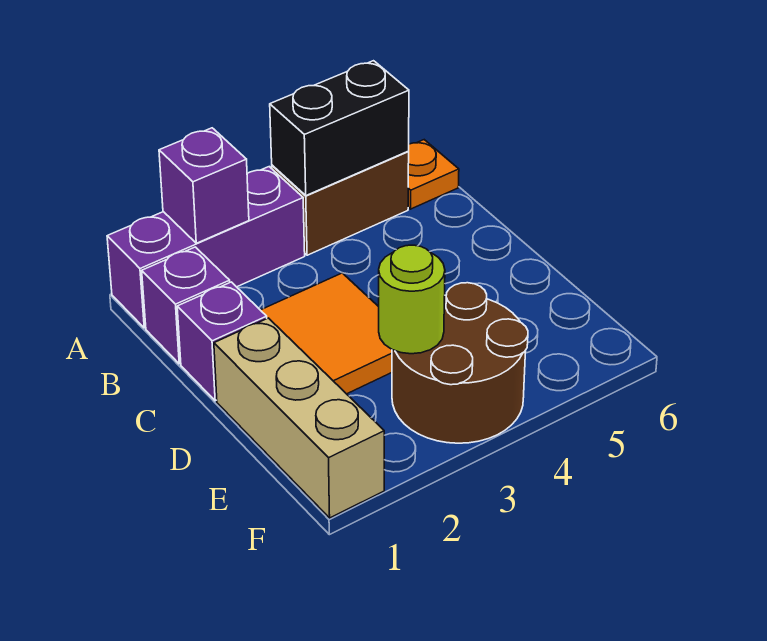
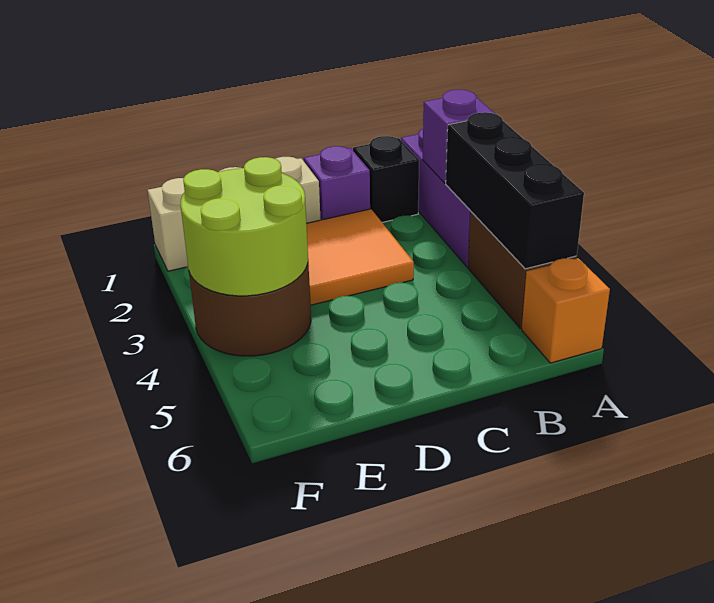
black 1x2 brick [270,61,409,196] -> black 1x3 brick [446,112,584,269]
orange 1x1 plate [408,140,459,209] -> orange 1x1 brick [522,258,610,363]
purple 1x1 brick [142,247,230,364] -> black 1x1 brick [353,136,419,222]
lime 1x1 round brick [379,245,445,354] -> lime 2x2 round brick [180,157,308,296]

